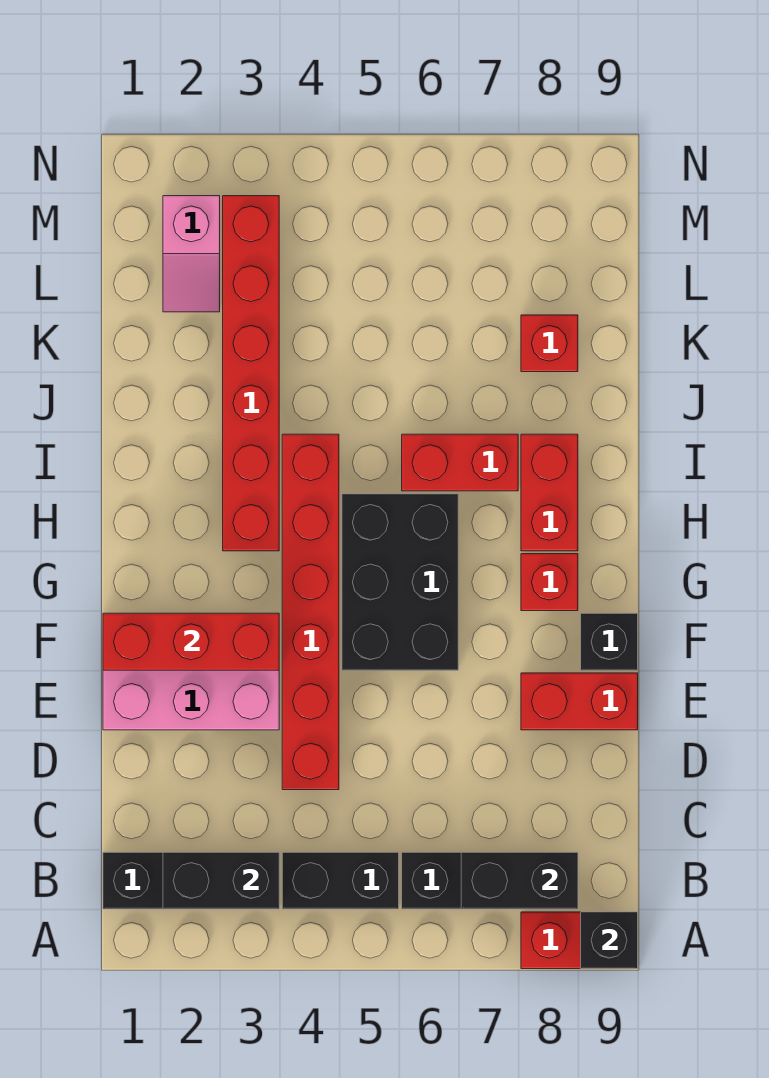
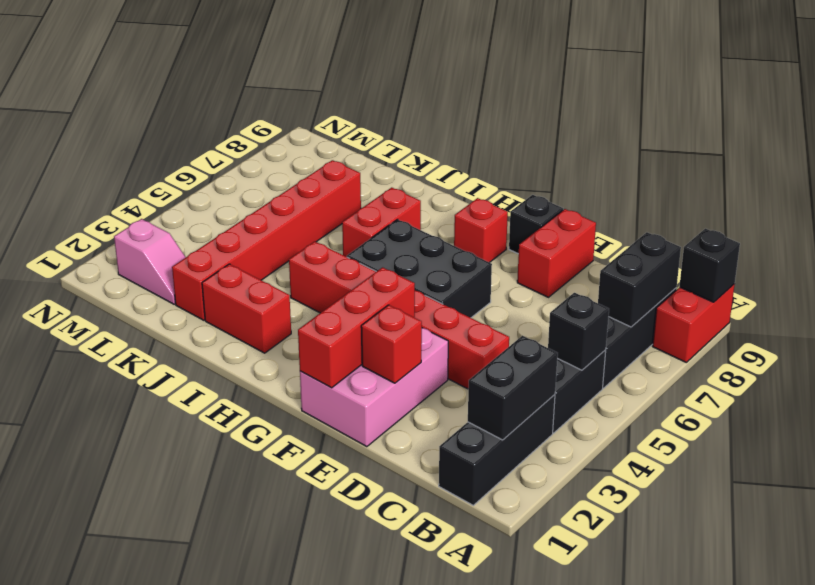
none -> black 1x1 brick [548,293,609,370]
red 1x6 brick [223,196,279,551] -> red 1x6 brick turned to [172,160,361,320]
red 1x2 brick [521,434,578,551] -> red 1x2 brick moved to [202,264,291,353]
red 1x1 brick [521,315,578,372] -> red 1x1 brick moved to [361,305,422,383]

